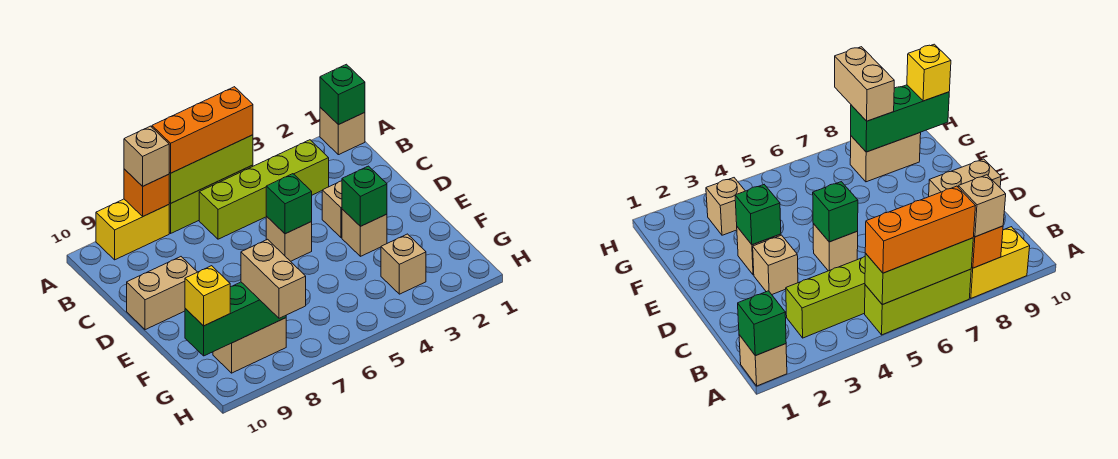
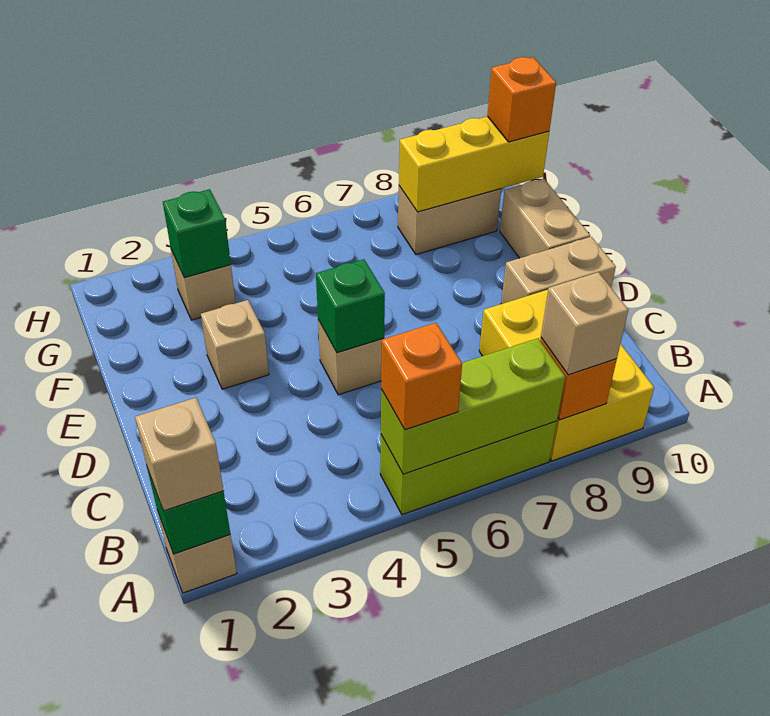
orange 1x3 brick [152,87,253,173] -> orange 1x1 brick [381,323,462,430]
yellow 1x2 brick [96,199,169,260] -> yellow 2x3 brick [479,290,654,461]
lime 1x4 brick [199,140,329,239] -> none
tan 1x1 brick [322,181,342,238] -> tan 1x1 brick moved to [135,398,223,511]
green 1x1 brick [342,166,387,226] -> green 1x1 brick moved to [163,189,231,278]
green 1x3 brick [185,282,286,356] -> yellow 1x3 brick [399,117,549,212]
tan 1x2 brick [241,239,306,318] -> tan 1x2 brick moved to [500,179,590,258]
yellow 1x1 brick [185,266,230,326] -> orange 1x1 brick [487,57,556,142]

